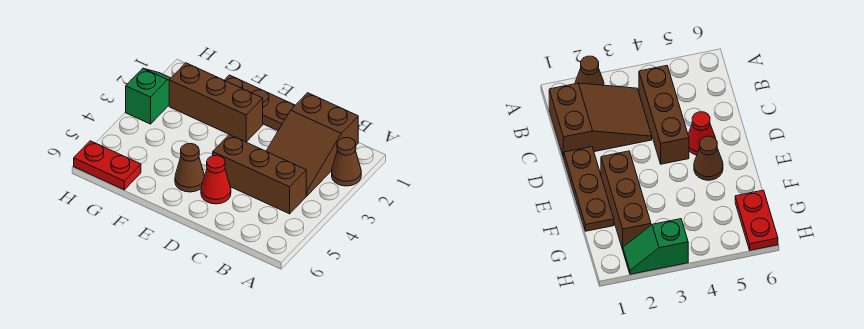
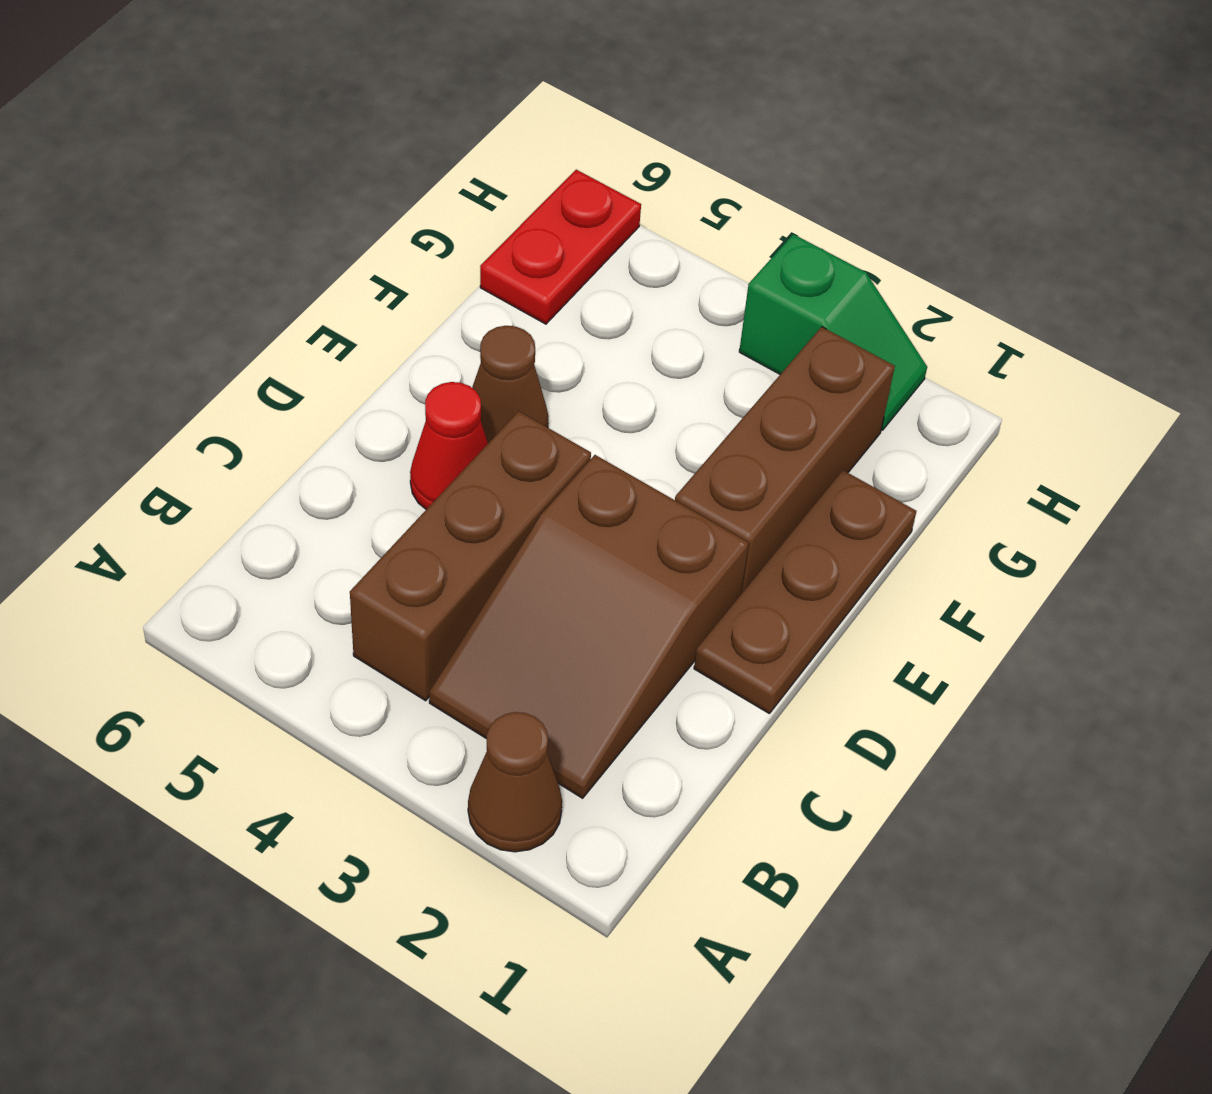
brown 2x3 slope [266,93,358,196] -> brown 2x3 slope turned to [429,455,748,798]

